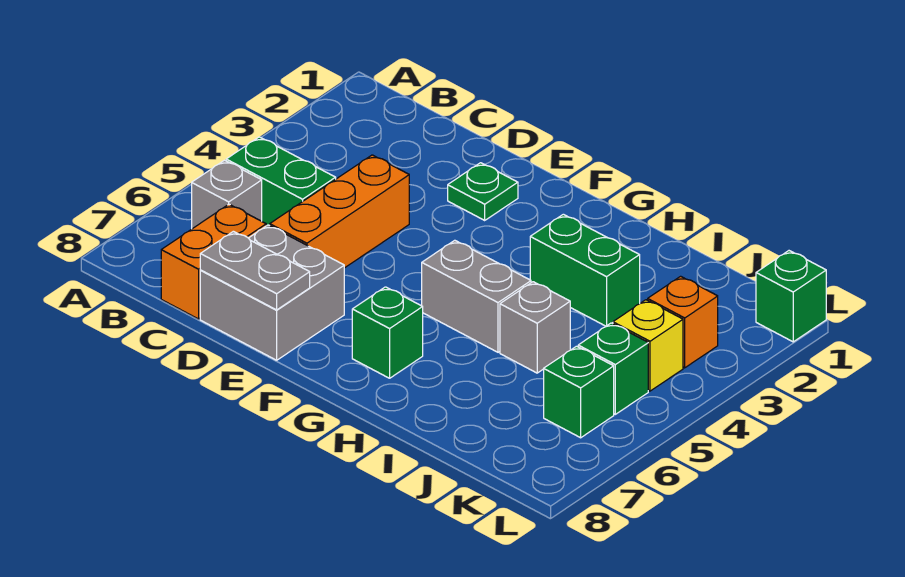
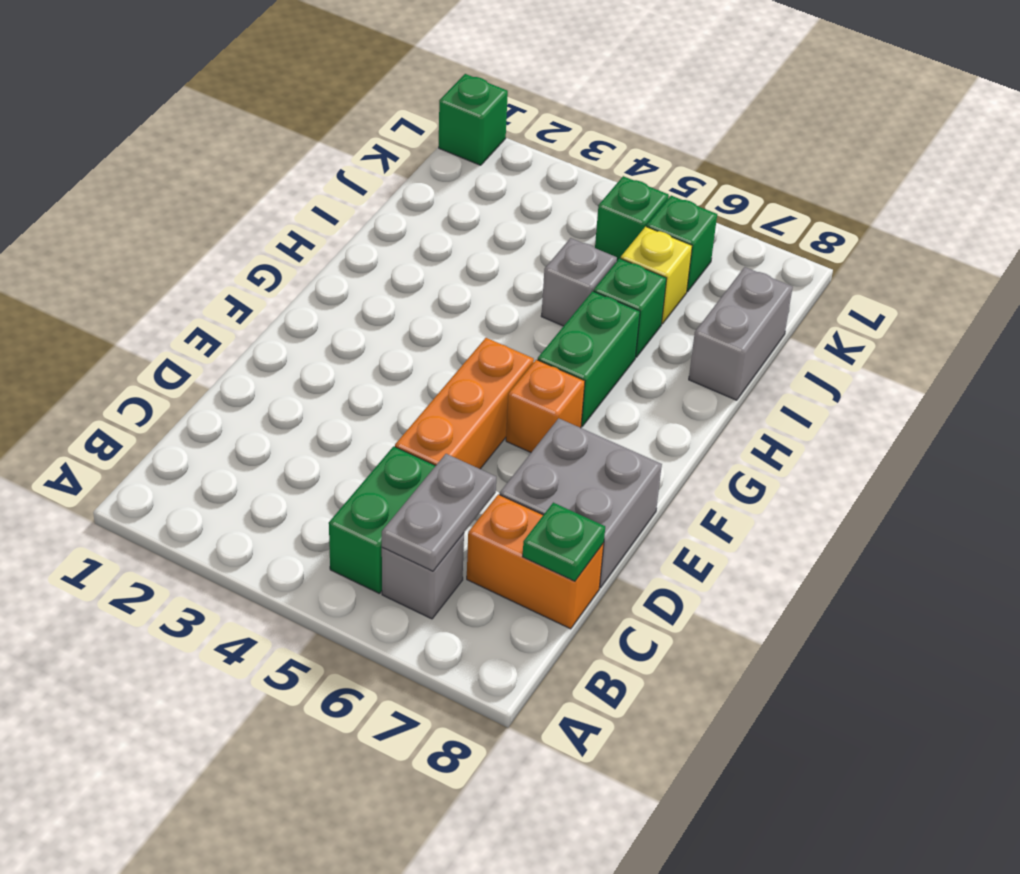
orange 1x3 brick [270,155,409,268] -> orange 1x3 brick turned to [395,338,534,469]
grey 1x2 plate [200,231,310,310] -> grey 1x2 plate moved to [382,454,496,571]
green 1x1 plate [448,163,518,220] -> green 1x1 plate moved to [522,503,605,581]
grey 1x2 brick [422,240,531,352] -> grey 1x2 brick moved to [689,267,793,400]
green 1x1 brick [352,287,423,378] -> green 1x1 brick moved to [594,258,667,357]
green 1x2 brick [530,214,640,326] -> green 1x2 brick moved to [538,291,640,426]
orange 1x1 brick [648,276,718,368] -> orange 1x1 brick moved to [506,360,585,452]
yellow 1x1 brick [613,300,683,391] -> yellow 1x1 brick moved to [621,227,692,324]

